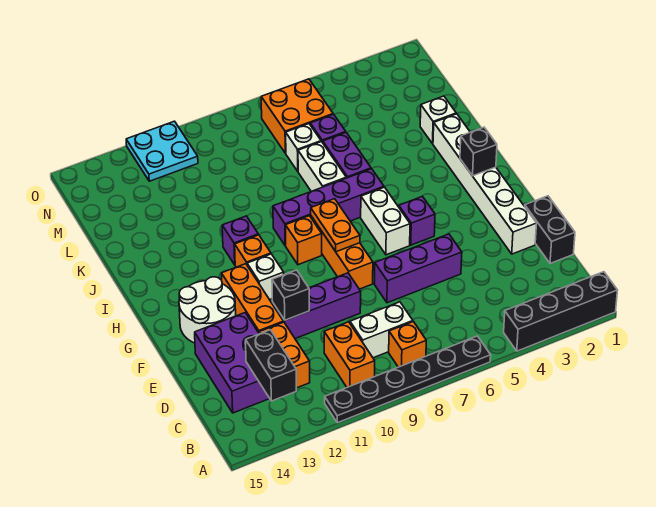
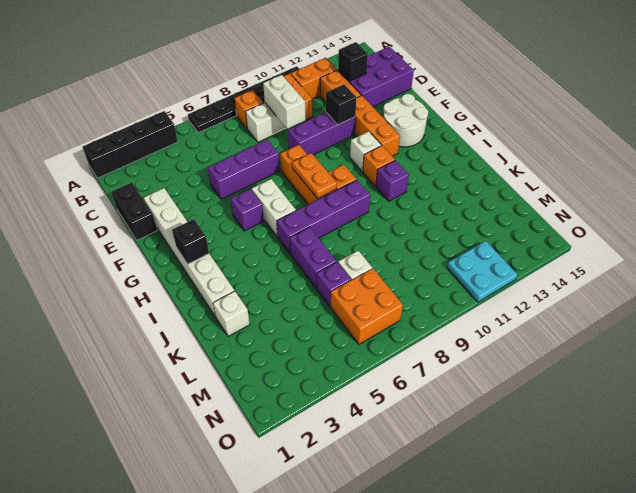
none -> orange 1x2 brick [291,58,337,99]
black 1x2 brick [246,330,296,401] -> black 1x1 brick [338,42,368,81]
purple 2x3 brick [195,313,270,413] -> purple 2x3 brick turned to [338,47,414,107]
white 1x2 brick [298,142,346,191] -> white 1x2 brick moved to [263,75,306,129]

